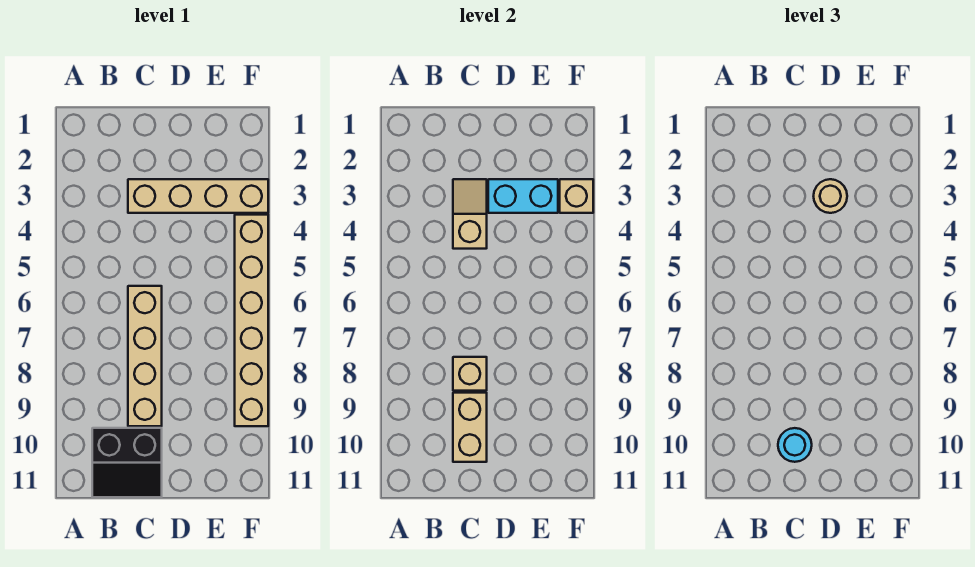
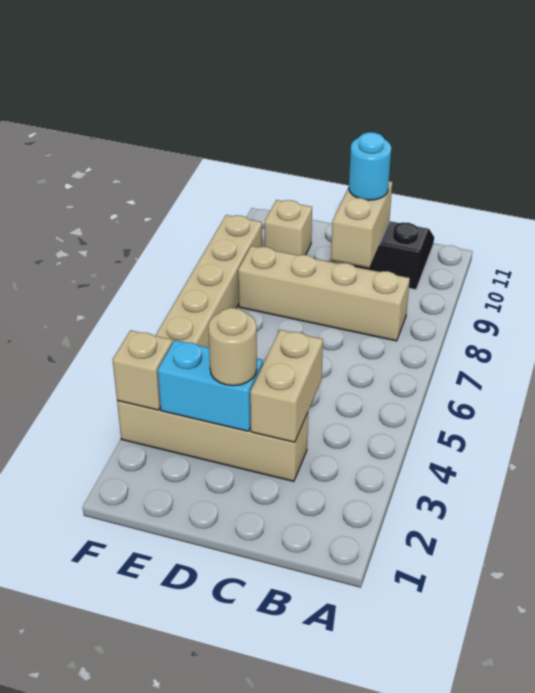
tan 1x2 slope [453,179,487,249] -> tan 1x2 brick [250,330,323,442]
tan 1x4 brick [128,286,162,426] -> tan 1x4 brick turned to [238,246,410,341]
tan 1x1 brick [453,357,487,391] -> tan 1x1 brick moved to [265,200,312,255]

